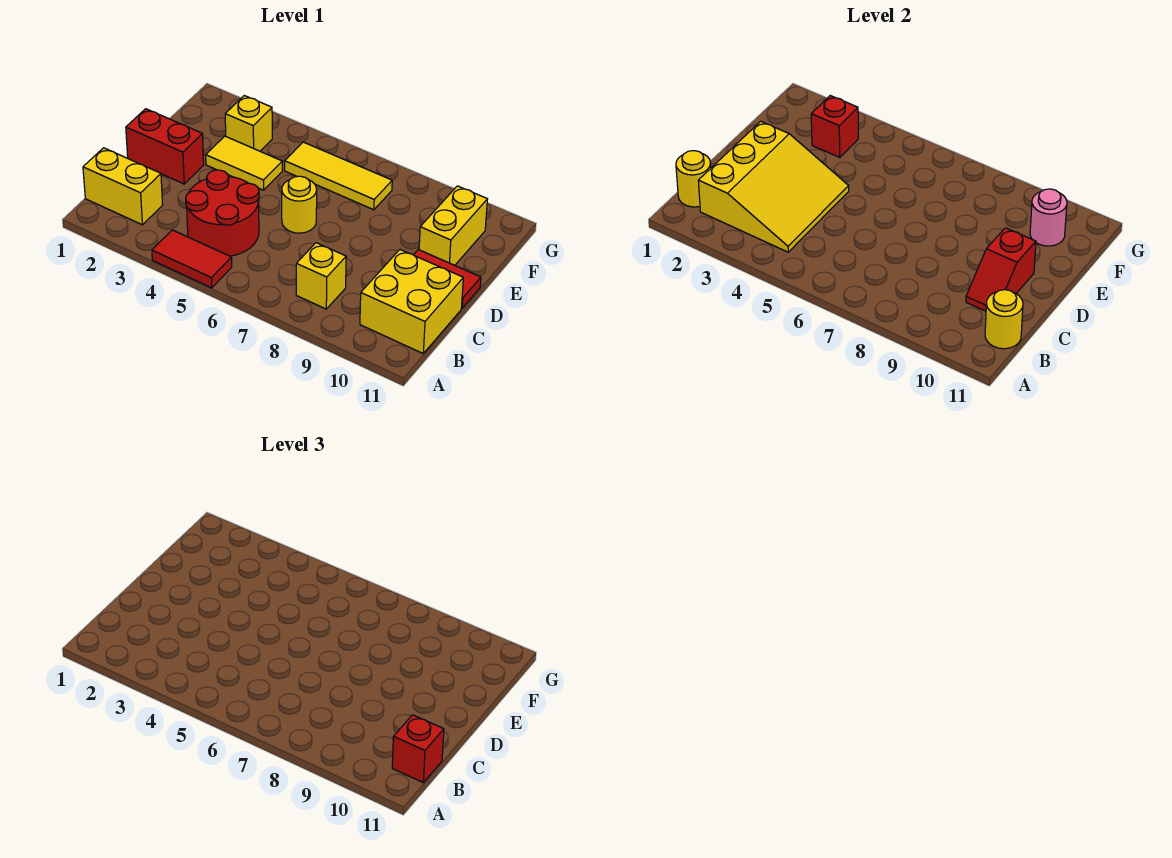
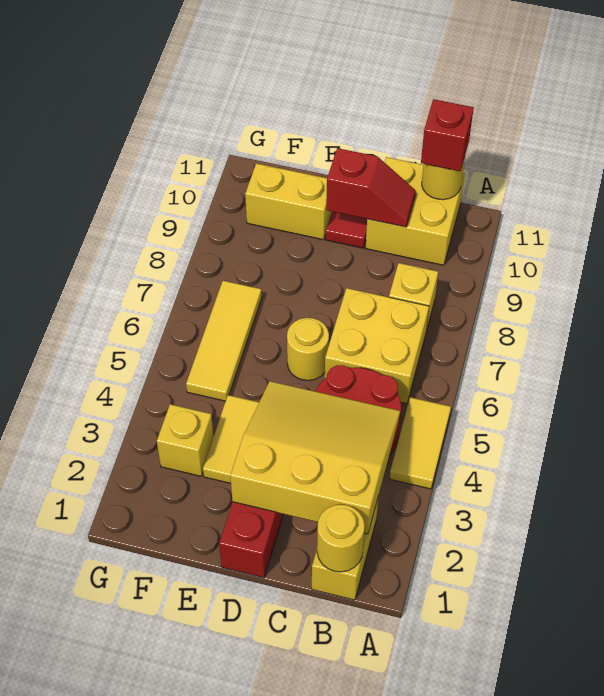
red 1x2 tile [152,230,232,288] -> yellow 1x2 tile [390,397,451,489]
none -> yellow 2x2 brick [325,288,429,403]
red 1x1 brick [811,96,858,157] -> none
pink 1x1 round brick [1030,189,1067,246] -> none

